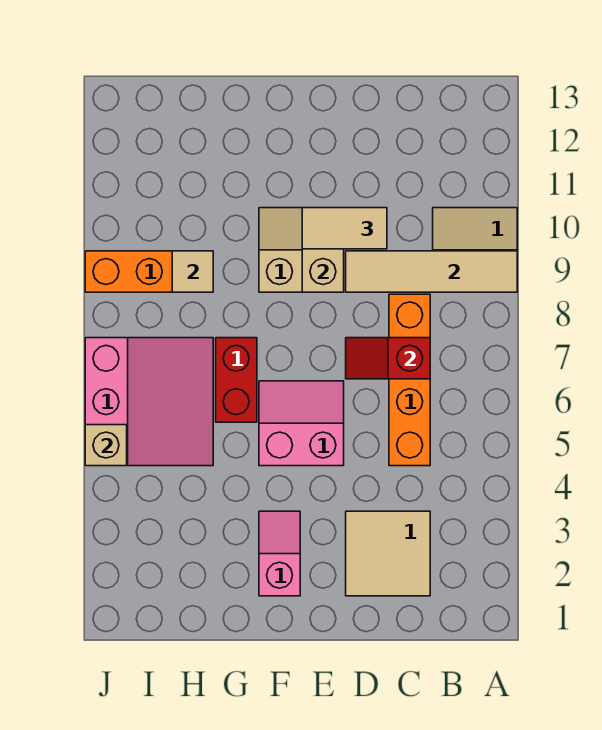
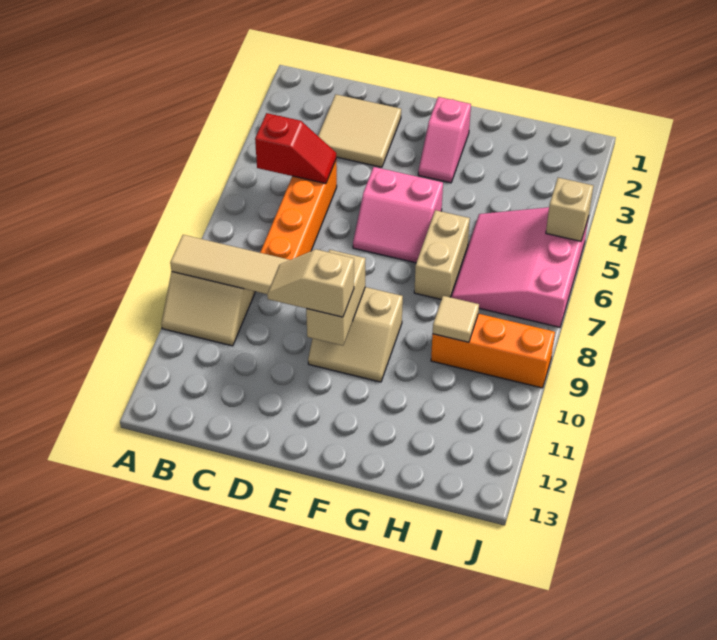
red 1x2 slope [346,338,430,379] -> red 1x2 slope moved to [255,113,336,184]
tan 1x2 tile [302,208,387,249] -> tan 1x2 slope [267,249,354,317]
red 1x2 brick [216,338,257,422] -> tan 1x2 brick [414,210,470,300]

